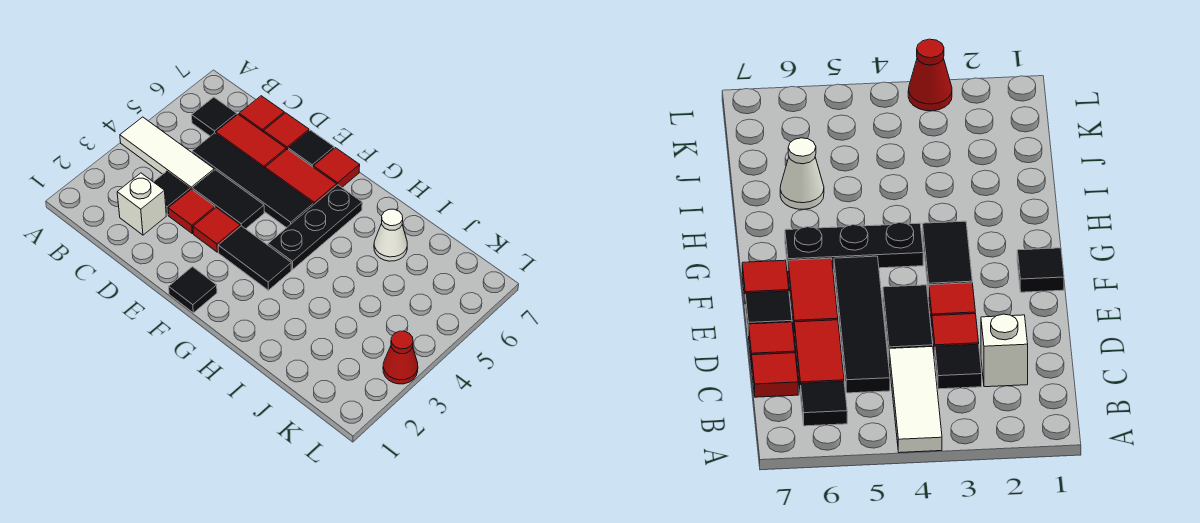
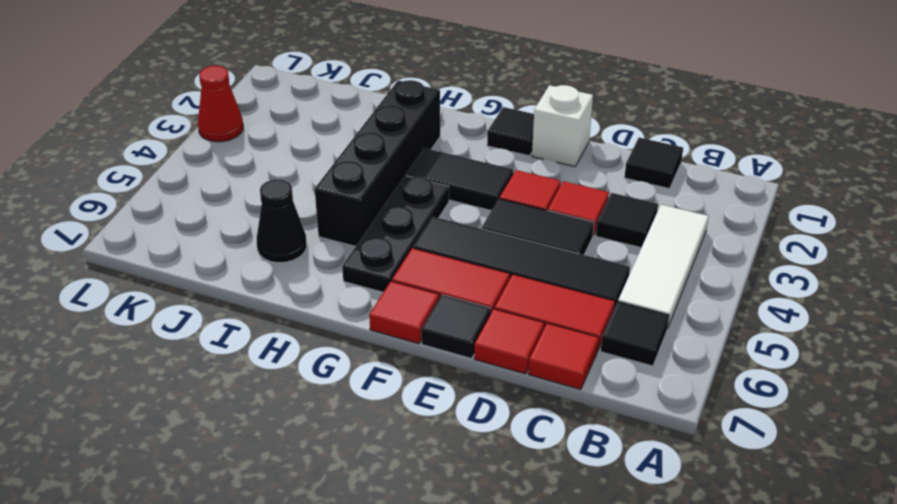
white 1x3 tile [120,117,214,190] -> white 1x3 tile turned to [618,205,708,329]
none -> black 1x1 tile [624,138,683,189]
white 1x1 brick [117,173,166,235] -> white 1x1 brick moved to [532,85,593,166]
none -> black 1x4 brick [315,80,440,247]
white 1x1 cone [374,209,407,261] -> black 1x1 cone [257,179,307,263]

